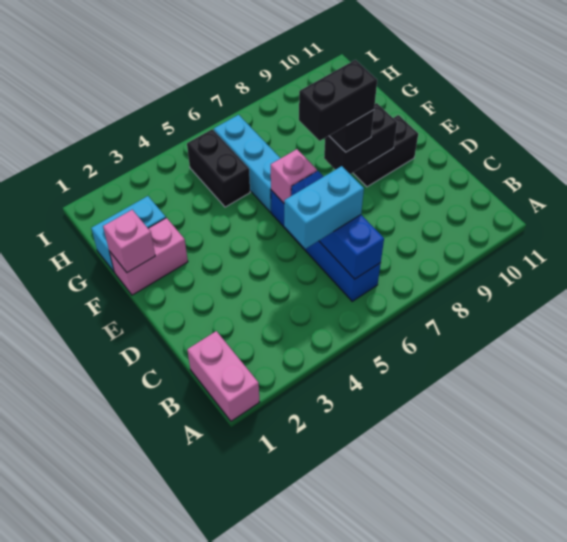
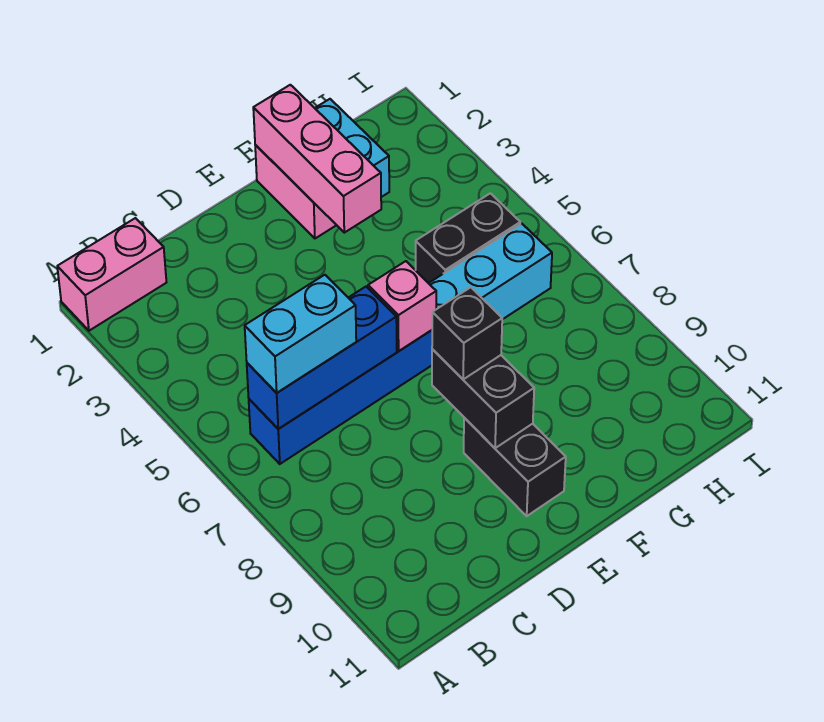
cyan 1x2 brick [284,166,364,249] -> cyan 1x2 brick turned to [245,275,356,393]
black 1x2 brick [299,60,377,141] -> none
pink 1x1 brick [103,210,155,273] -> pink 1x3 brick [253,85,381,233]

